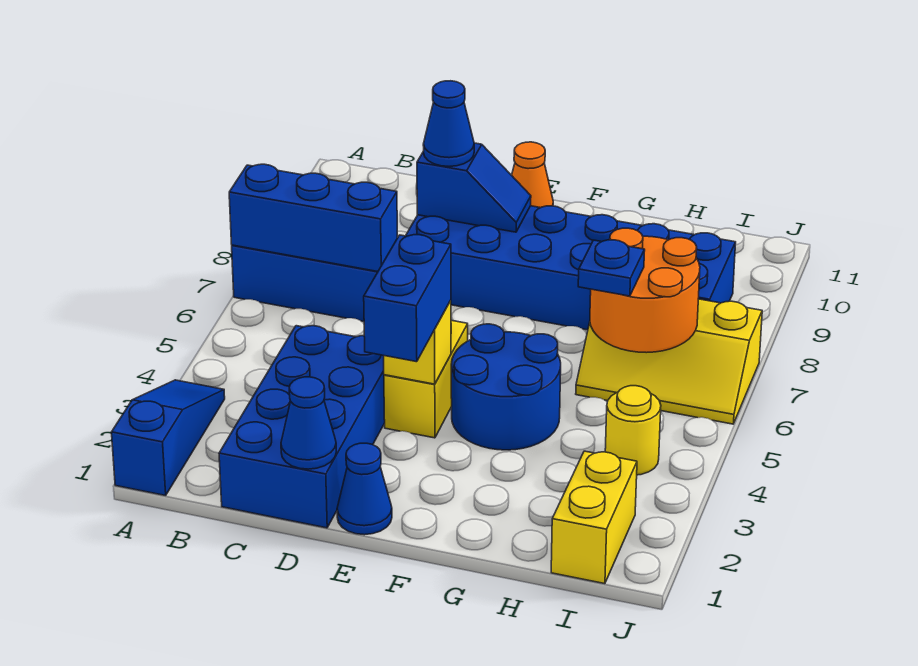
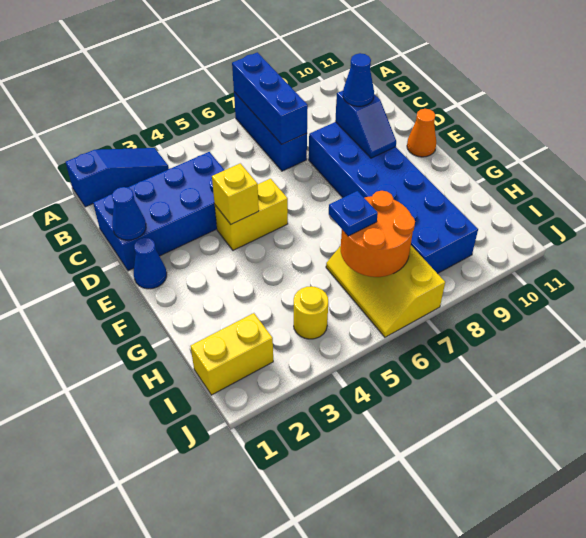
blue 1x2 brick [364,235,451,362] -> none
blue 2x2 round brick [451,324,561,450] -> none

